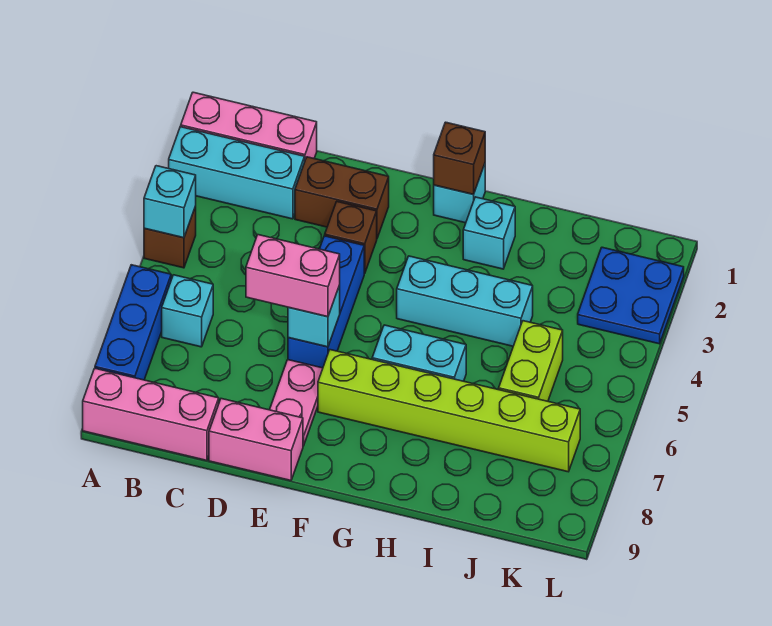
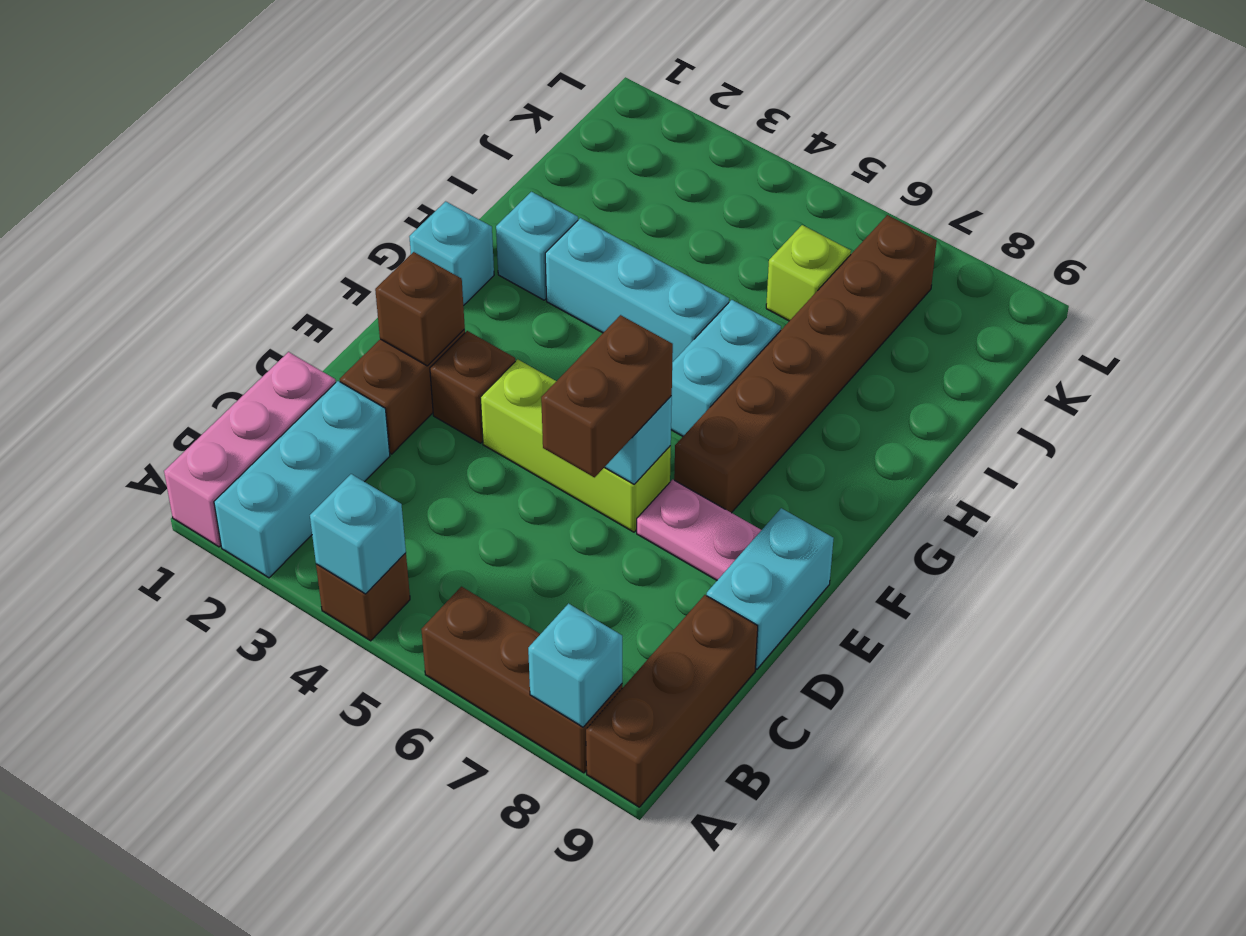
blue 1x3 brick [95,265,171,380] -> brown 1x3 brick [421,587,622,773]
pink 1x3 brick [83,369,219,460] -> brown 1x3 brick [586,595,758,807]
cyan 1x1 brick [162,275,213,347] -> cyan 1x1 brick moved to [528,604,622,727]
pink 1x2 brick [246,235,340,317] -> brown 1x2 brick [541,315,673,477]
pink 1x2 brick [209,399,303,481] -> cyan 1x2 brick [707,508,834,669]
blue 1x3 brick [288,236,364,368] -> lime 1x3 brick [480,359,671,532]
lime 1x6 brick [318,350,580,472] -> brown 1x6 brick [674,215,937,513]
brown 1x1 brick [434,122,485,194] -> brown 1x1 brick moved to [375,252,465,366]
cyan 1x3 brick [397,256,533,346] -> cyan 1x3 brick turned to [545,218,729,362]
lime 1x2 brick [499,321,563,401] -> lime 1x1 brick [766,225,851,321]
blue 2x2 plate [578,247,684,344] -> none

